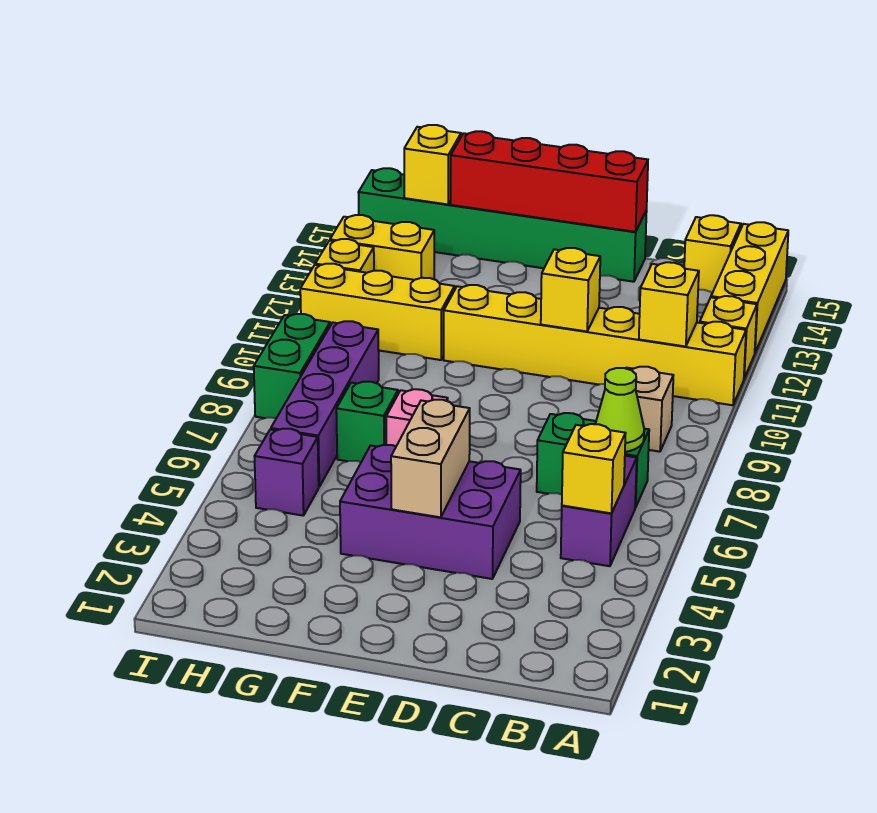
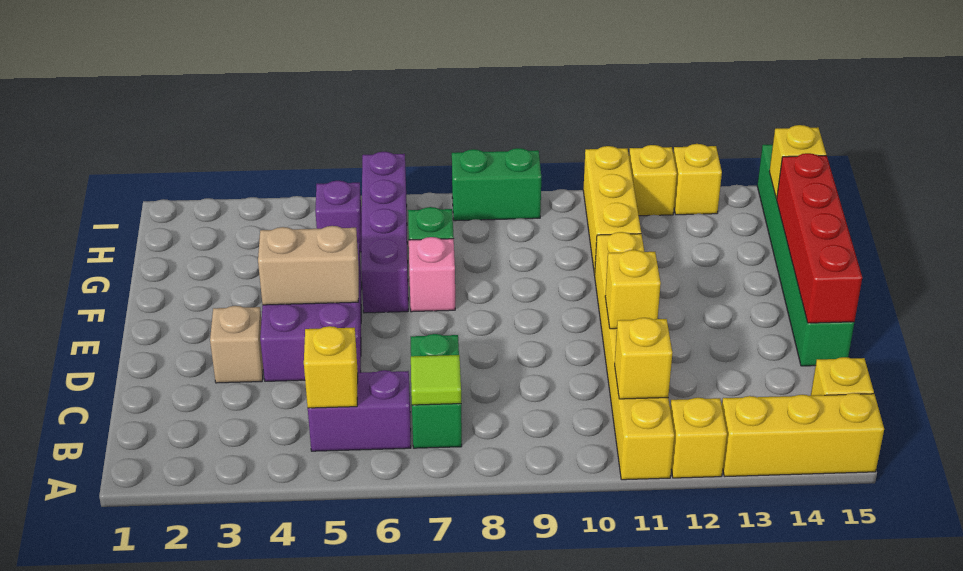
lime 1x1 cone [596,368,644,452] -> lime 1x1 tile [411,355,461,405]
tan 1x1 brick [626,367,673,452] -> tan 1x1 brick moved to [210,306,263,383]
purple 1x4 brick [271,321,379,487] -> purple 1x4 brick turned to [361,152,408,313]
yellow 1x2 brick [330,215,434,280] -> yellow 1x1 brick [673,144,722,215]

